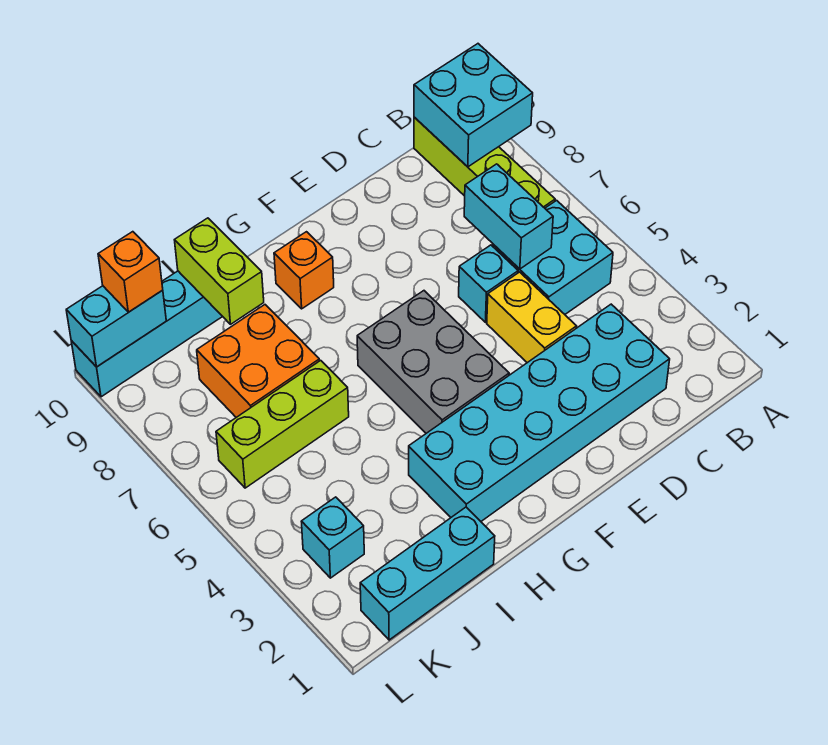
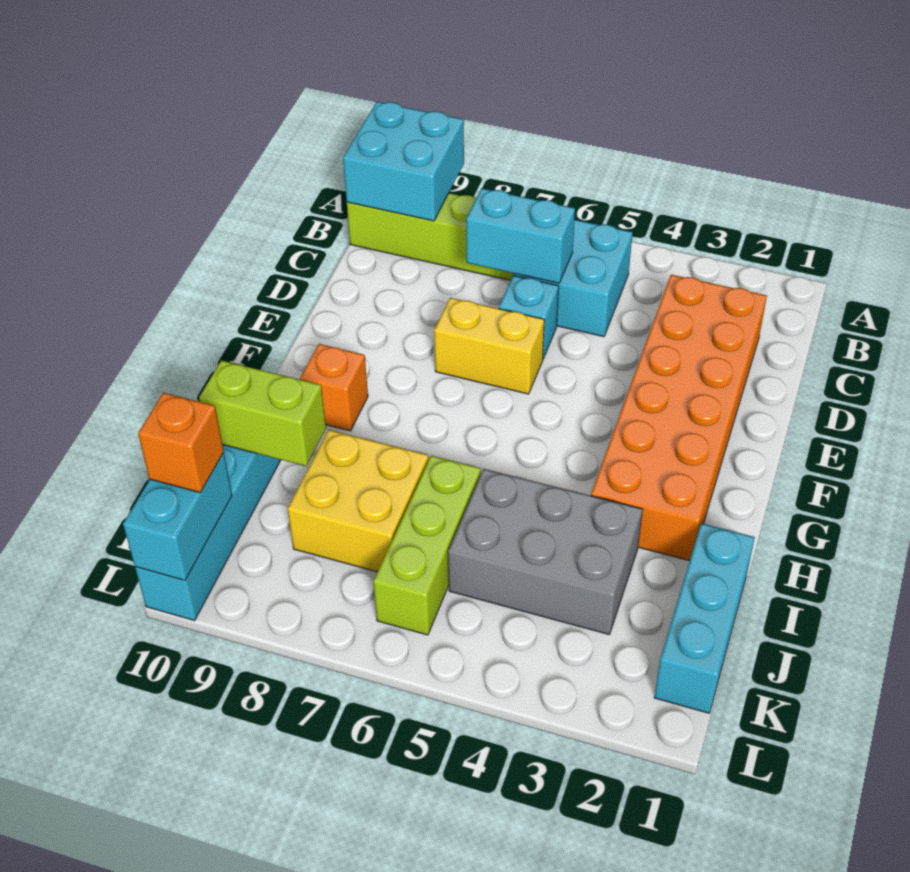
cyan 2x6 brick [409,304,670,521] -> orange 2x6 brick [591,275,767,561]
yellow 1x2 brick [487,272,577,363] -> yellow 1x2 brick moved to [434,298,544,394]
grey 2x3 brick [357,291,509,433] -> grey 2x3 brick moved to [448,469,643,634]
orange 2x2 brick [197,305,319,417] -> yellow 2x2 brick [288,430,429,572]
cyan 1x1 brick [301,497,364,578] -> none

